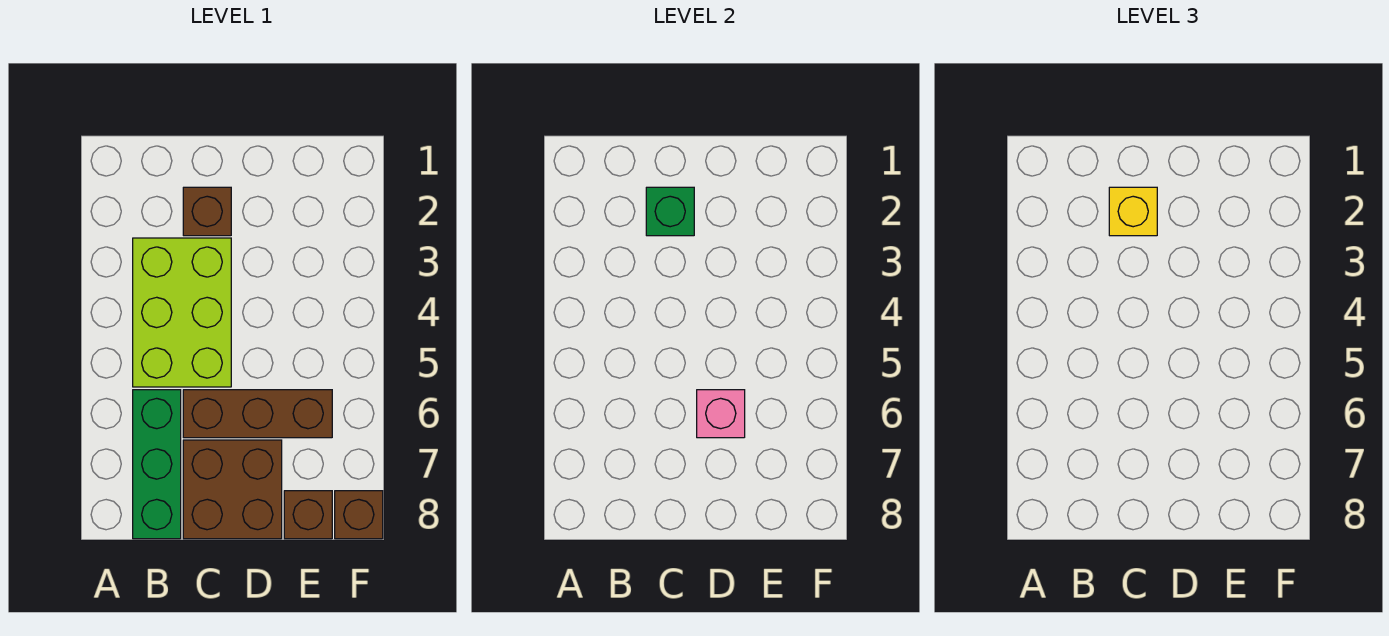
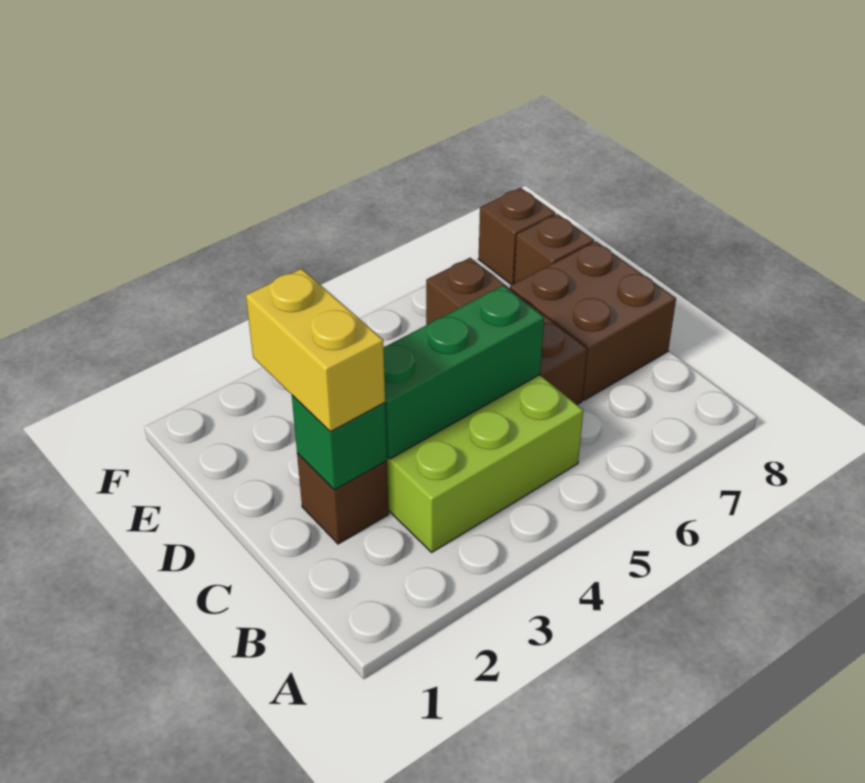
green 1x3 brick [133,390,181,539] -> green 1x3 brick moved to [384,285,544,459]
yellow 1x1 brick [1109,187,1157,236] -> yellow 1x2 brick [246,269,385,432]
pink 1x1 brick [697,390,745,438] -> none

